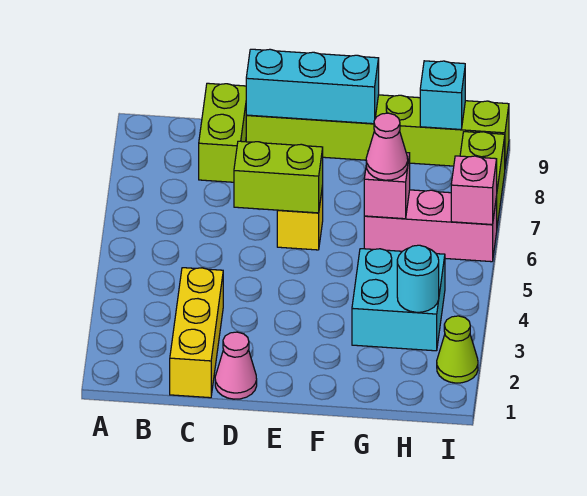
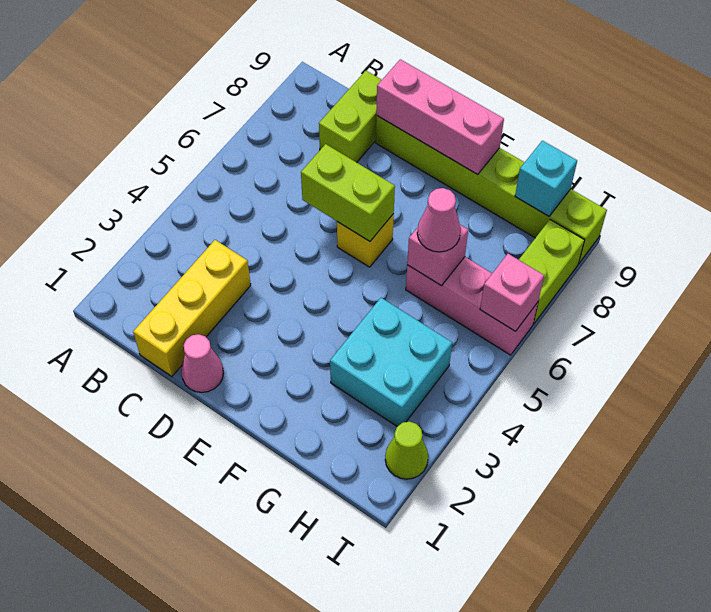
cyan 1x3 brick [246,49,379,124] -> pink 1x3 brick [376,59,504,174]
cyan 1x1 round brick [397,245,439,312] -> none

